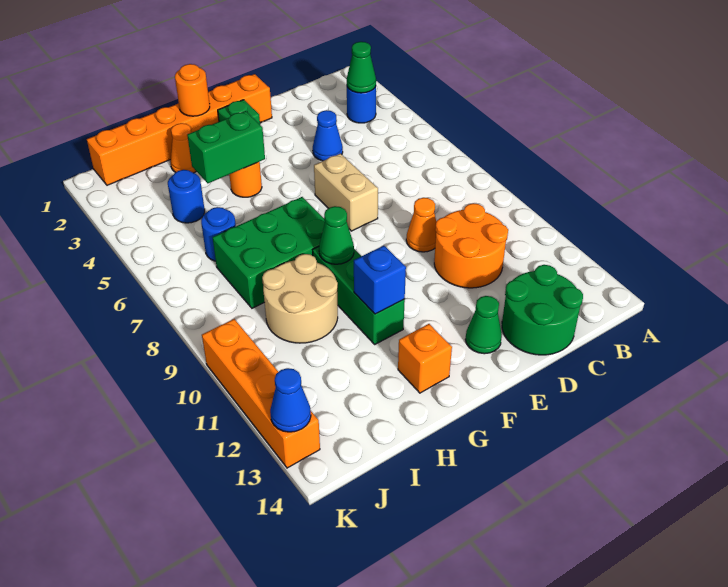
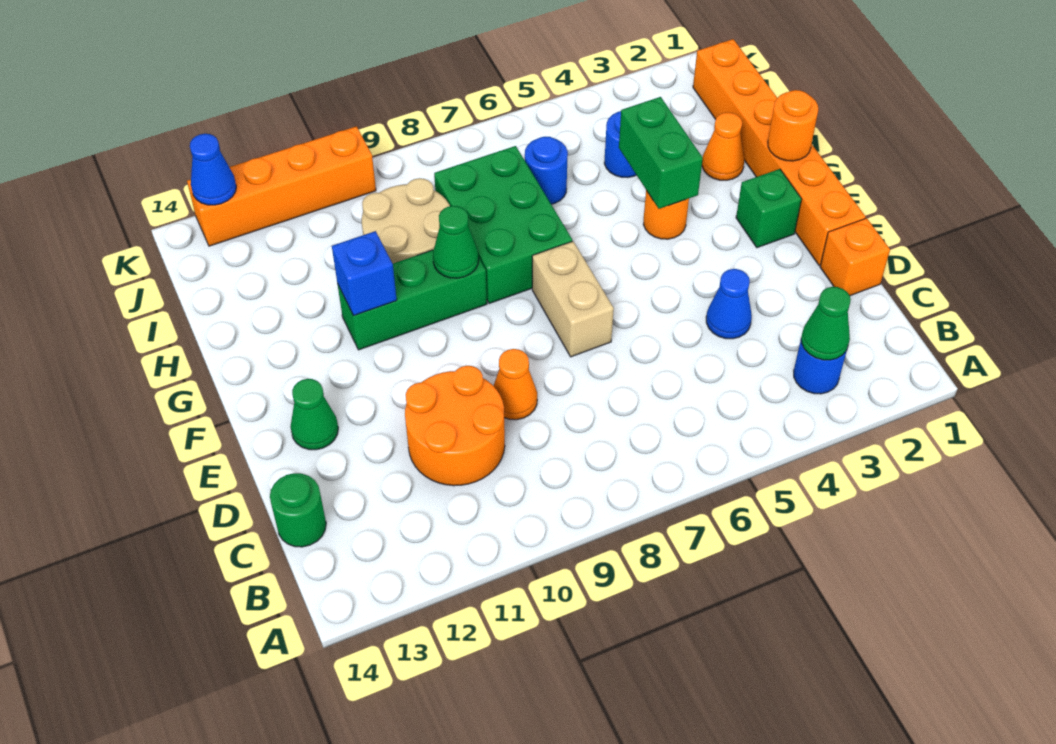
green 2x2 round brick [502,265,583,355] -> green 1x1 round brick [270,473,326,547]
tan 1x2 brick [314,154,378,231] -> tan 1x2 brick turned to [532,241,614,357]
orange 1x1 brick [398,324,452,393] -> orange 1x1 brick moved to [820,218,890,296]

